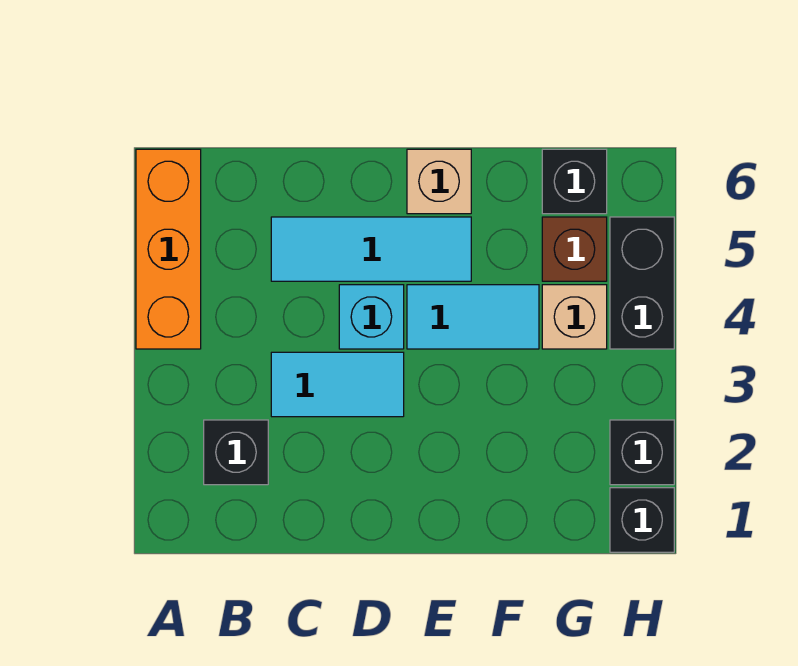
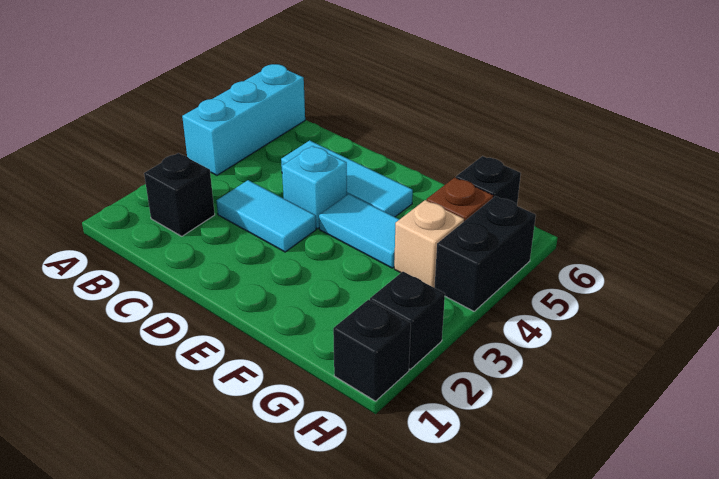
orange 1x3 brick [136,149,201,349] -> cyan 1x3 brick [182,64,305,175]
tan 1x1 brick [407,149,471,214] -> none

